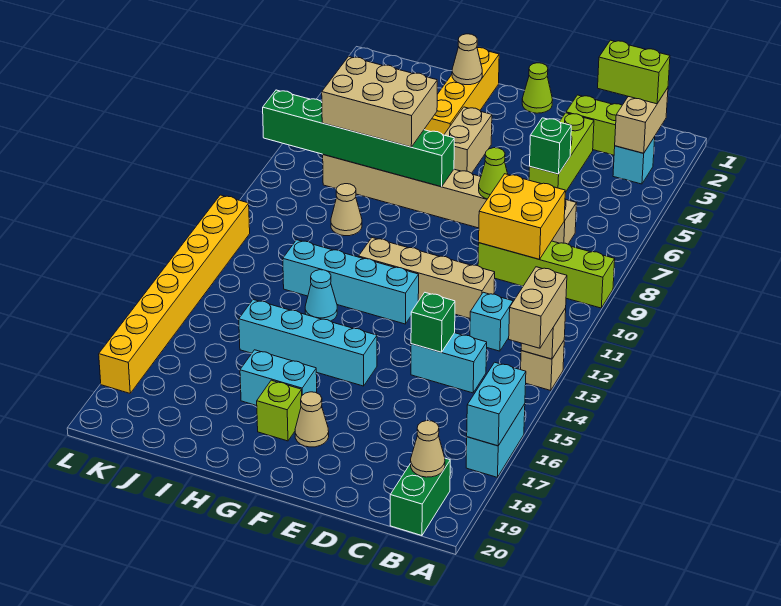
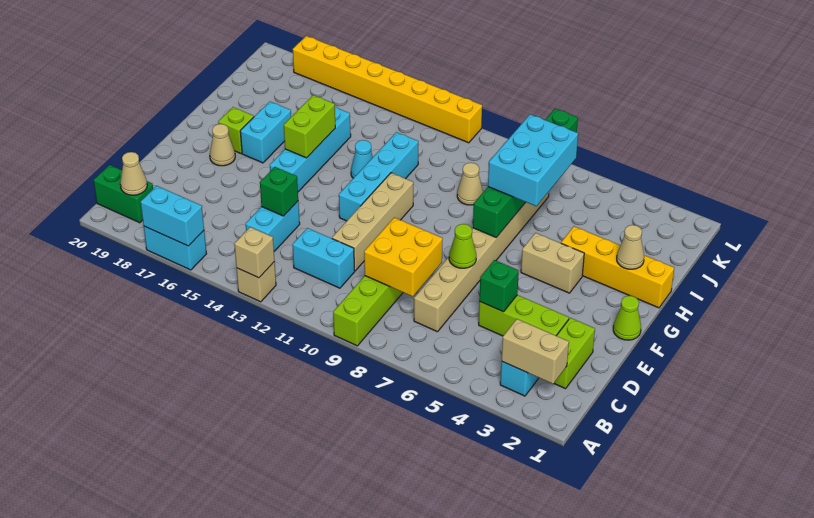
tan 1x2 brick [509,267,567,348] -> none
lime 1x2 brick [598,40,670,104] -> lime 1x2 brick moved to [284,95,335,158]
cyan 1x1 brick [470,292,513,351] -> cyan 1x2 brick [292,228,355,288]
tan 2x3 brick [322,56,437,147] -> cyan 2x3 brick [488,114,578,206]

